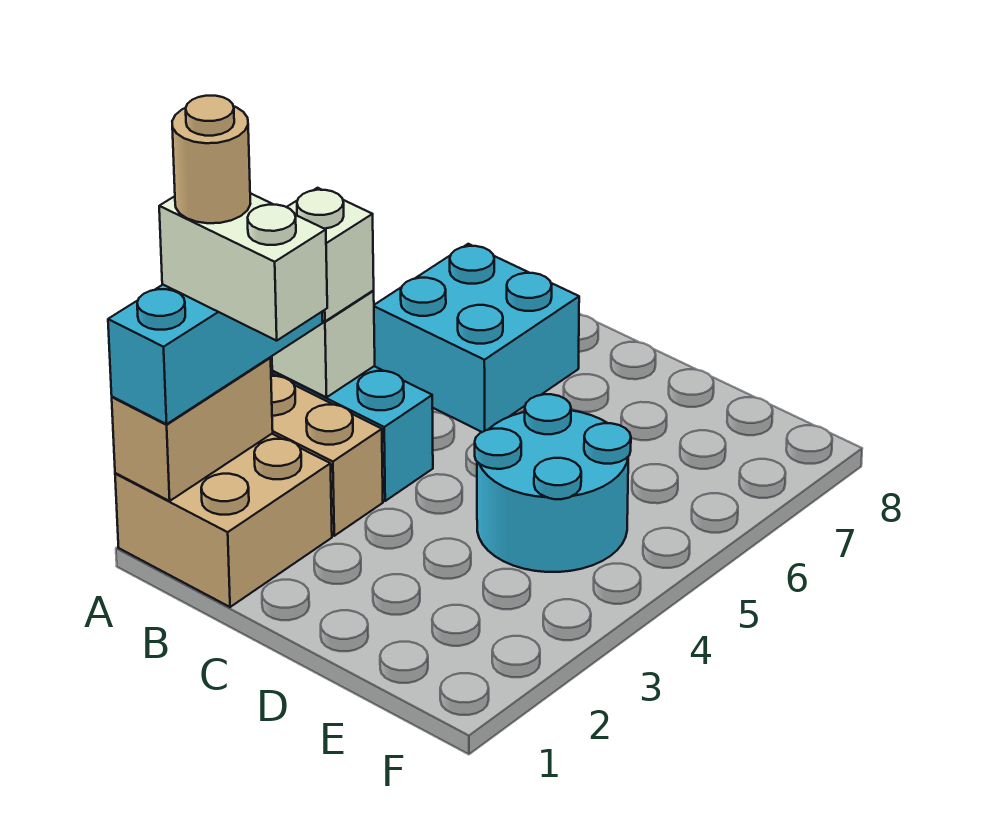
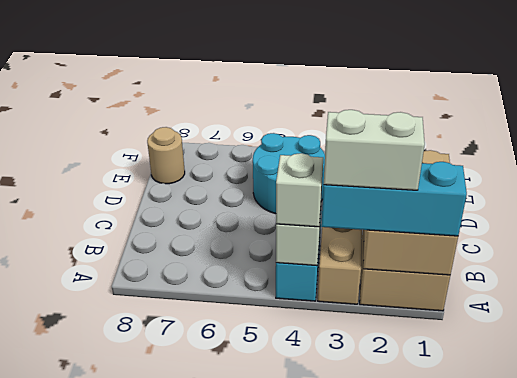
tan 1x2 brick [112,358,273,501] -> tan 2x3 brick [363,150,458,275]
white 1x2 brick [159,193,327,341] -> white 1x2 brick turned to [324,110,425,190]
tan 1x1 round brick [172,96,250,223] -> tan 1x1 round brick moved to [147,127,185,184]
cyan 2x2 brick [374,244,579,432] -> none

